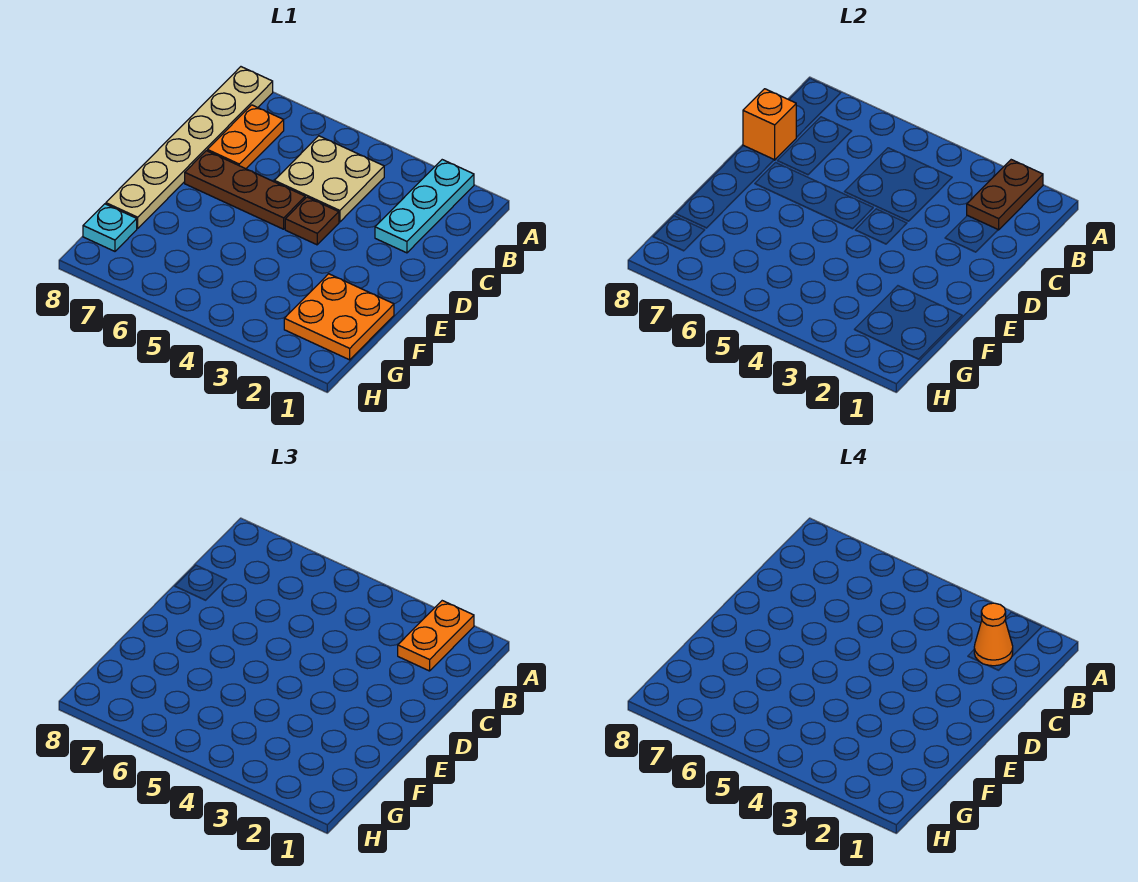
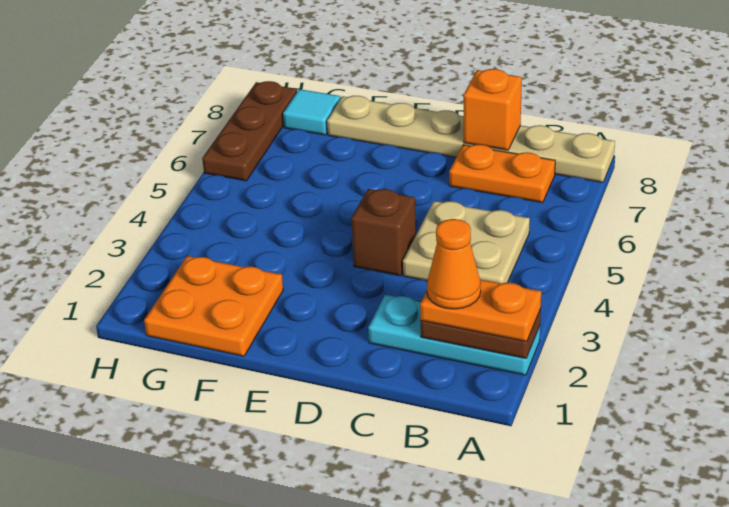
brown 1x1 plate [285,197,339,245] -> brown 1x1 brick [351,189,416,276]
brown 1x3 plate [185,151,305,229] -> brown 1x3 plate moved to [202,81,297,181]
cyan 1x1 plate [83,204,137,251] -> cyan 1x1 tile [283,89,340,135]

